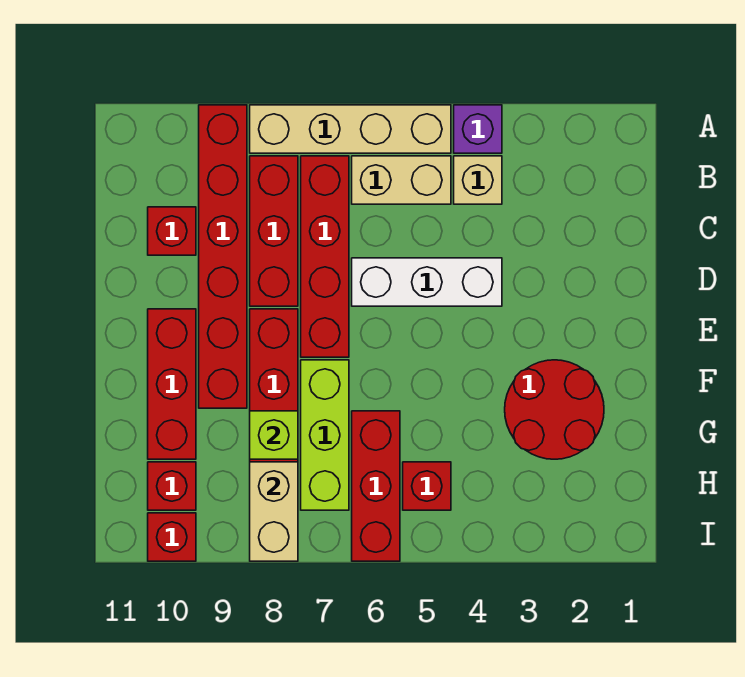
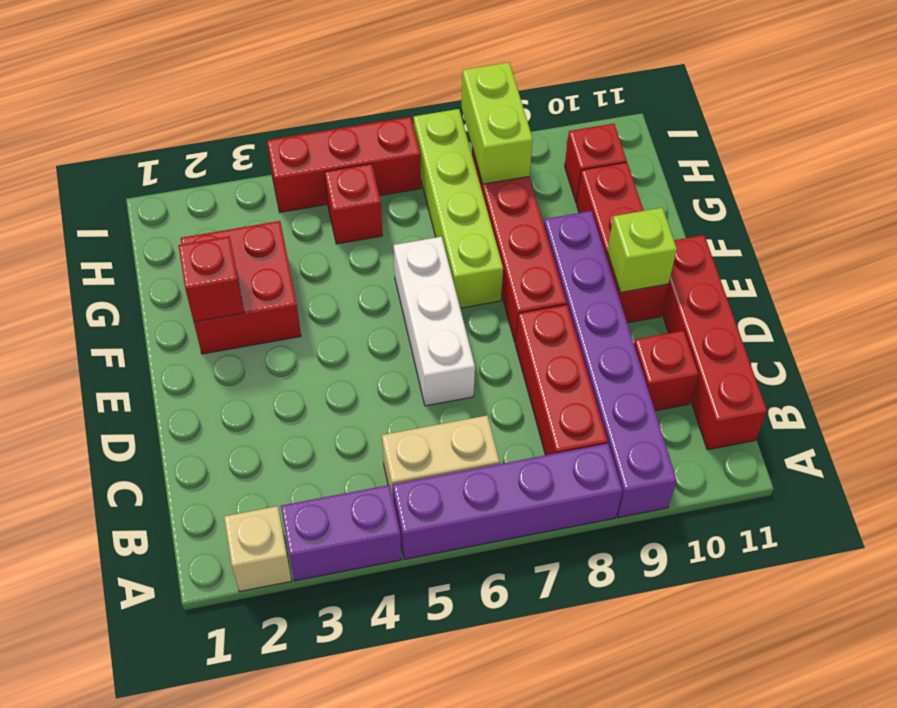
purple 1x1 brick [454,105,502,153] -> purple 1x2 brick [281,485,401,581]
tan 1x4 brick [250,105,451,153] -> purple 1x4 brick [393,444,622,559]
red 1x6 brick [199,105,247,408] -> purple 1x6 brick [544,211,677,518]
tan 1x1 brick [454,156,502,204] -> tan 1x1 brick moved to [224,506,292,592]
red 1x4 brick [301,156,349,357] -> red 1x4 brick moved to [662,235,767,450]
white 1x3 brick [352,258,502,306] -> white 1x3 brick turned to [394,237,475,406]
red 2x2 round brick [505,360,604,459] -> red 2x2 brick [181,221,301,354]
lime 1x3 brick [301,360,349,510] -> lime 1x4 brick [413,109,503,308]
red 1x3 brick [352,411,400,561] -> red 1x3 brick turned to [267,117,421,212]
lime 1x1 brick [250,411,298,459] -> lime 1x1 brick moved to [607,208,677,293]
tan 1x2 brick [250,462,298,561] -> lime 1x2 brick [462,62,533,184]
red 1x1 brick [148,513,196,561] -> red 1x1 brick moved to [178,236,244,322]

